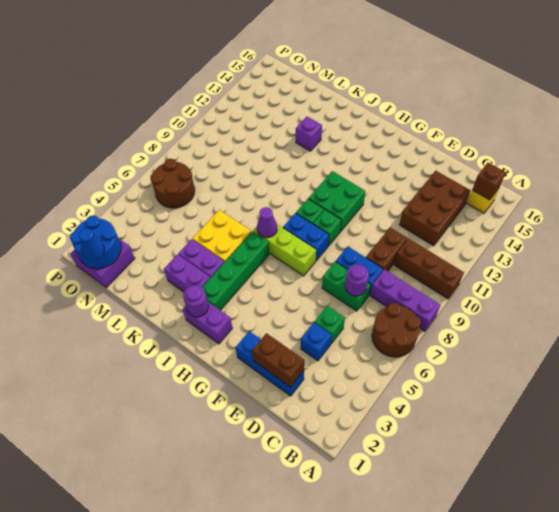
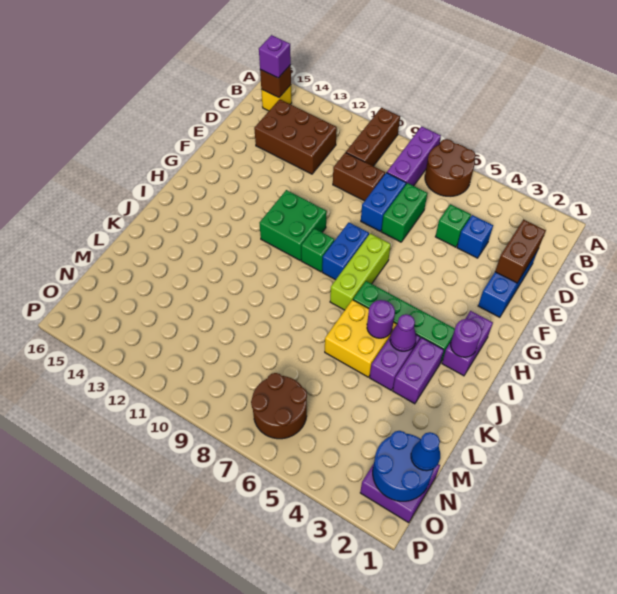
purple 1x1 round brick [345,264,369,296] -> purple 1x1 round brick moved to [367,300,395,338]
green 1x1 brick [313,210,341,246] -> none
purple 1x1 cone [257,207,277,238] -> purple 1x1 cone moved to [390,314,416,351]
purple 1x1 brick [296,116,322,151] -> purple 1x1 brick moved to [259,35,291,78]

